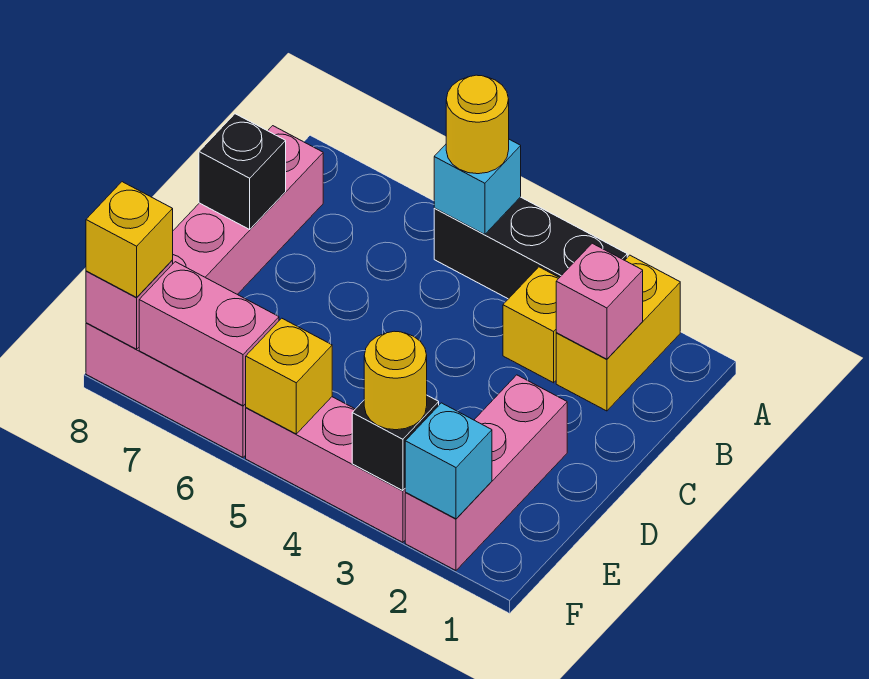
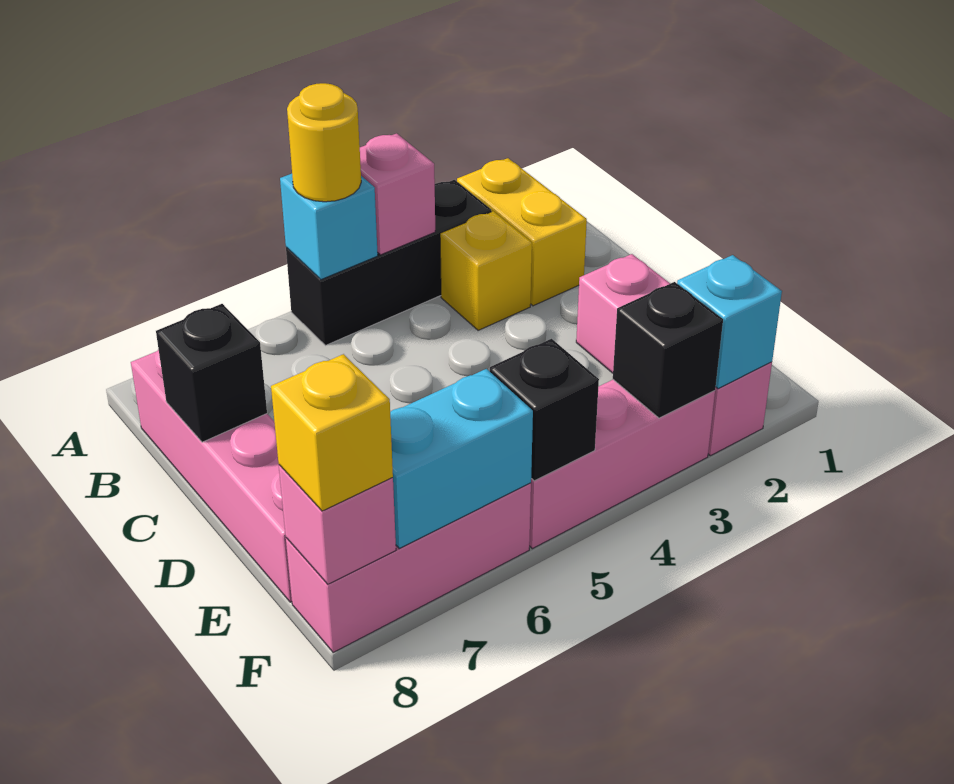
pink 1x1 brick [556,243,643,359] -> pink 1x1 brick moved to [360,133,435,255]
yellow 1x1 round brick [364,331,427,430] -> none
yellow 1x1 brick [246,318,332,434] -> black 1x1 brick [490,339,599,481]
pink 1x2 brick [139,262,279,406] -> cyan 1x2 brick [390,369,533,548]

